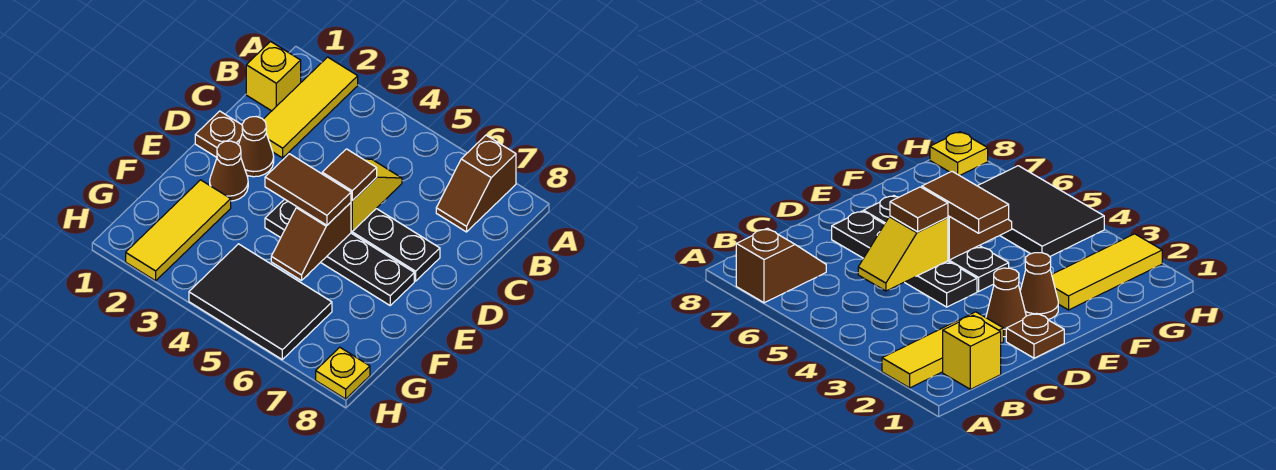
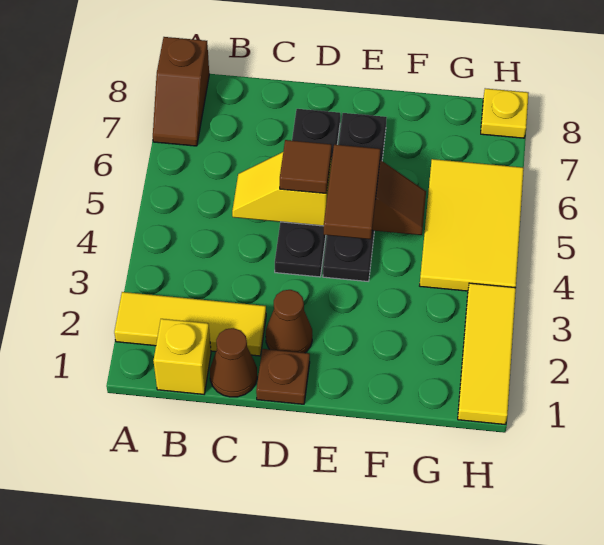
brown 1x2 slope [436,135,516,232] -> brown 1x2 slope turned to [153,37,209,146]
brown 1x1 cone [210,141,248,201] -> brown 1x1 cone moved to [210,328,257,397]
yellow 1x3 tile [126,180,231,281] -> yellow 1x3 tile turned to [458,283,516,424]
black 2x3 tile [189,244,332,359] -> yellow 2x3 tile [420,159,524,291]

